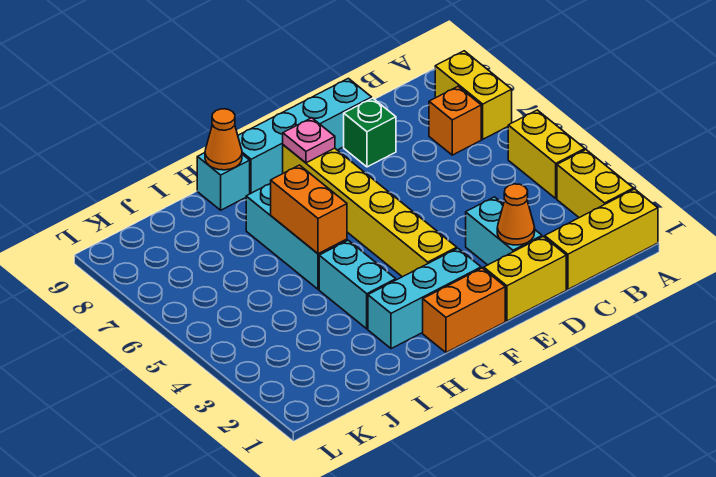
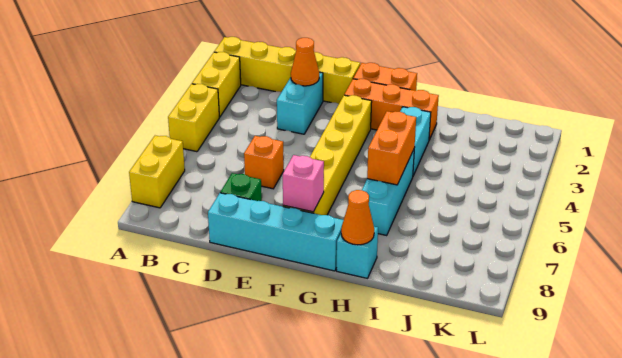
orange 1x1 brick [429,87,481,155] -> orange 1x1 brick moved to [244,136,284,189]
cyan 1x3 brick [368,248,481,349] -> orange 1x3 brick [344,79,439,140]
pink 1x1 plate [283,118,335,163] -> pink 1x1 brick [283,155,324,212]

